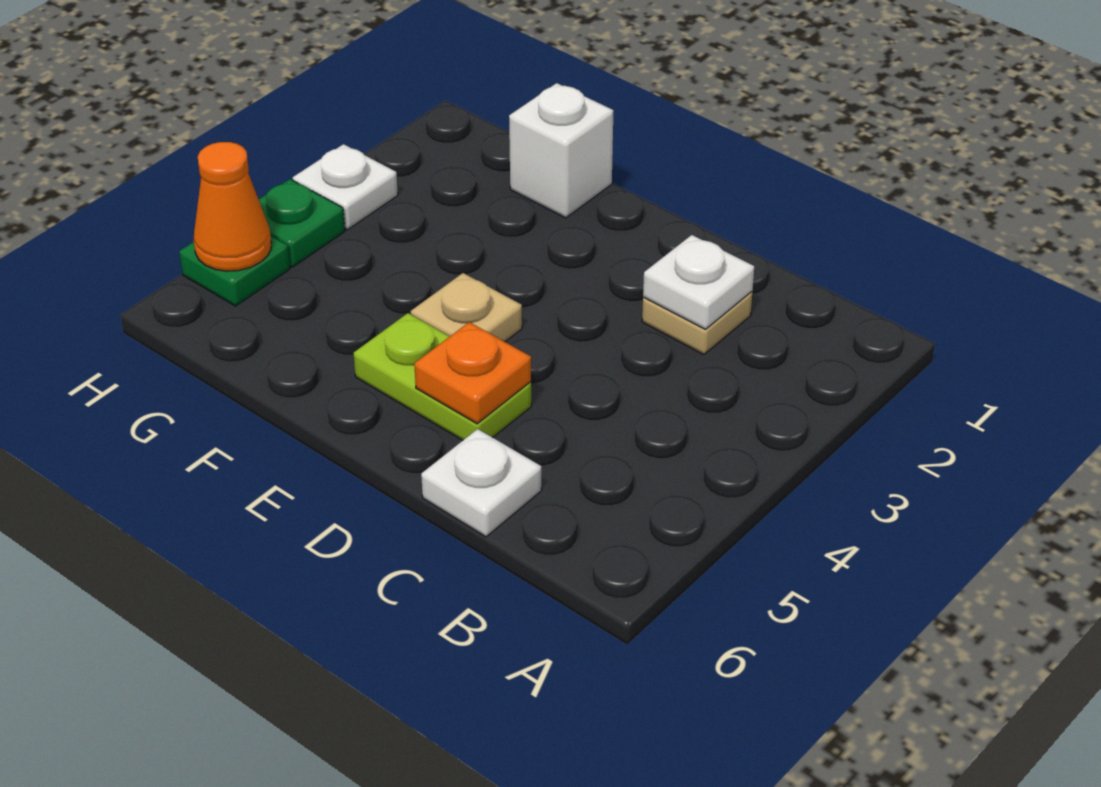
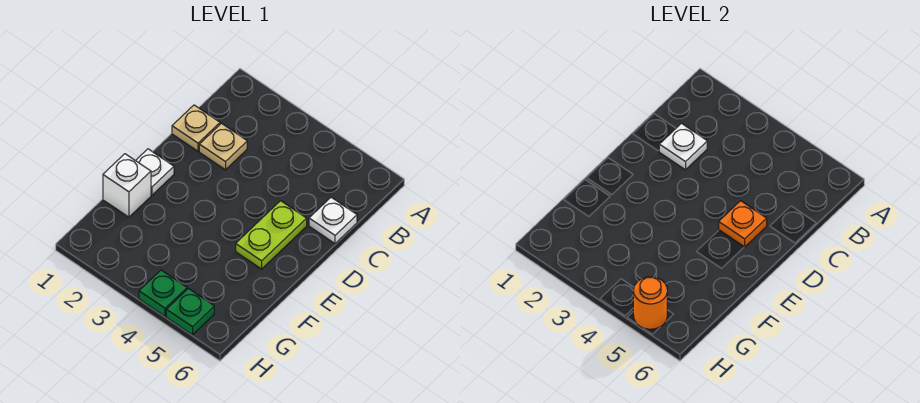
tan 1x1 plate [411,273,522,342] -> tan 1x1 plate moved to [172,105,220,151]
white 1x1 plate [293,144,398,230] -> white 1x1 plate moved to [135,149,174,195]
orange 1x1 cone [194,142,271,271] -> orange 1x1 round brick [633,277,667,329]

